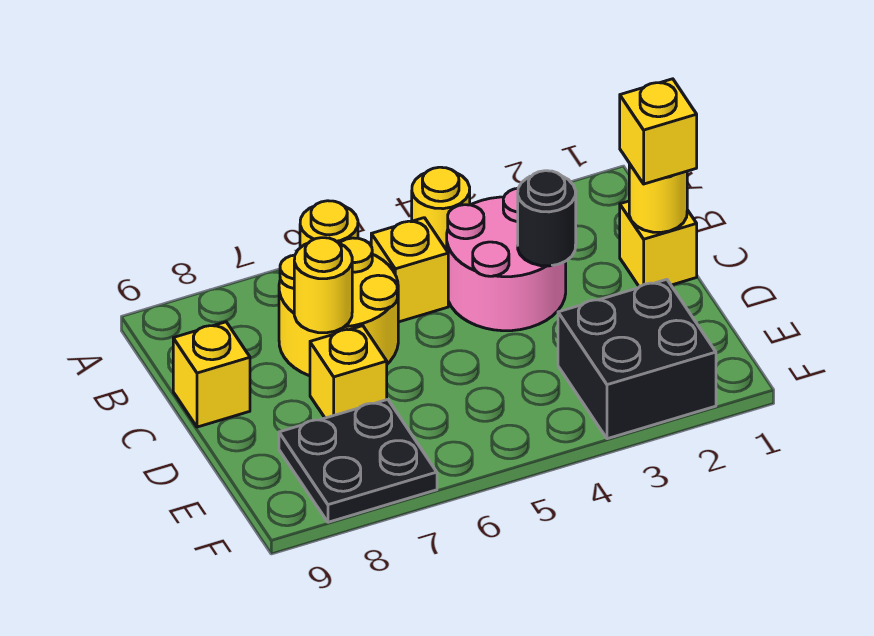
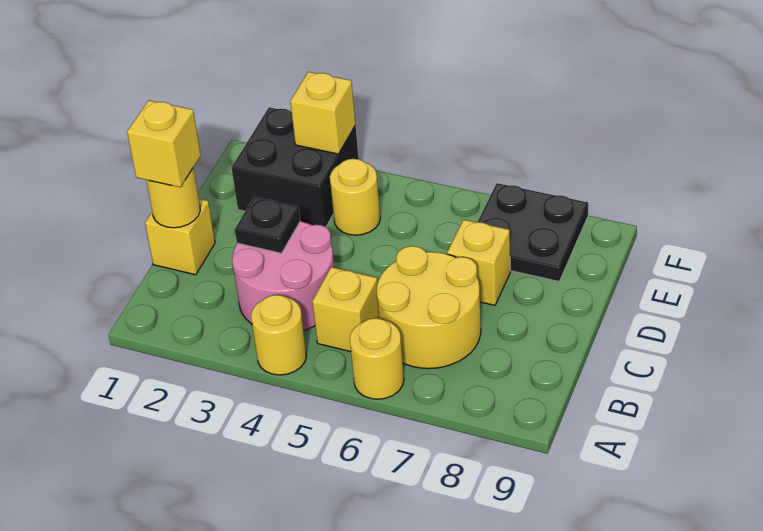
black 1x1 round brick [518,171,576,266] -> black 1x1 plate [235,197,300,253]
yellow 1x1 round brick [294,238,352,333] -> yellow 1x1 round brick moved to [330,159,380,235]
yellow 1x1 brick [173,322,250,427] -> yellow 1x1 brick moved to [290,72,356,154]

